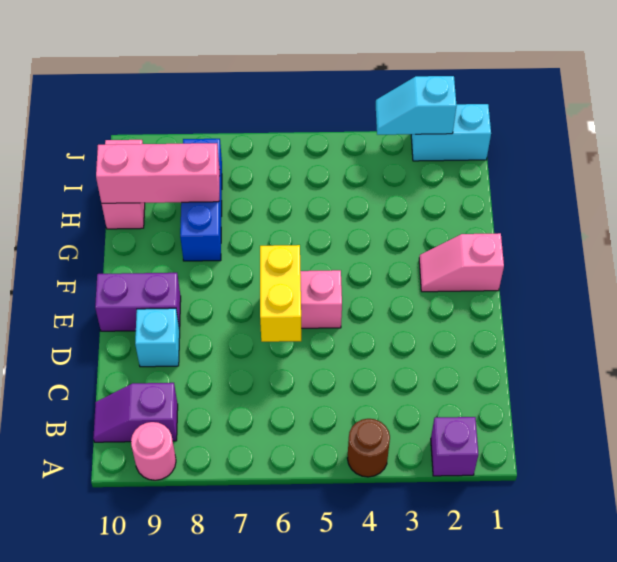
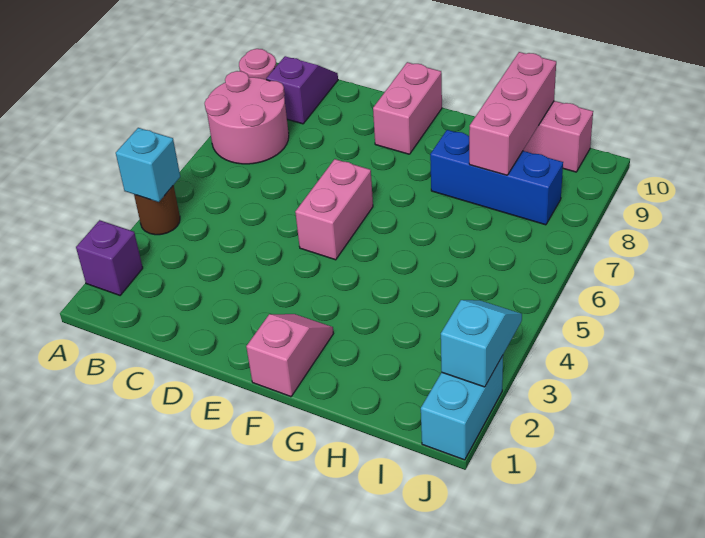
none -> pink 2x2 round brick [205,71,289,164]
yellow 1x2 brick [260,245,301,342] -> none
cyan 1x1 brick [135,308,180,367] -> cyan 1x1 brick moved to [116,128,180,202]
purple 1x2 brick [95,273,181,331] -> pink 1x2 brick [373,62,442,154]

